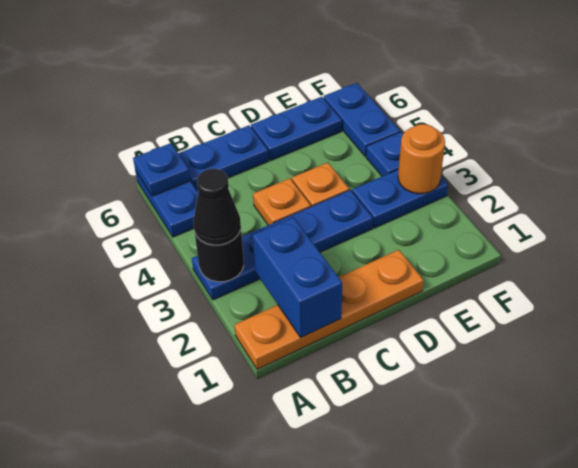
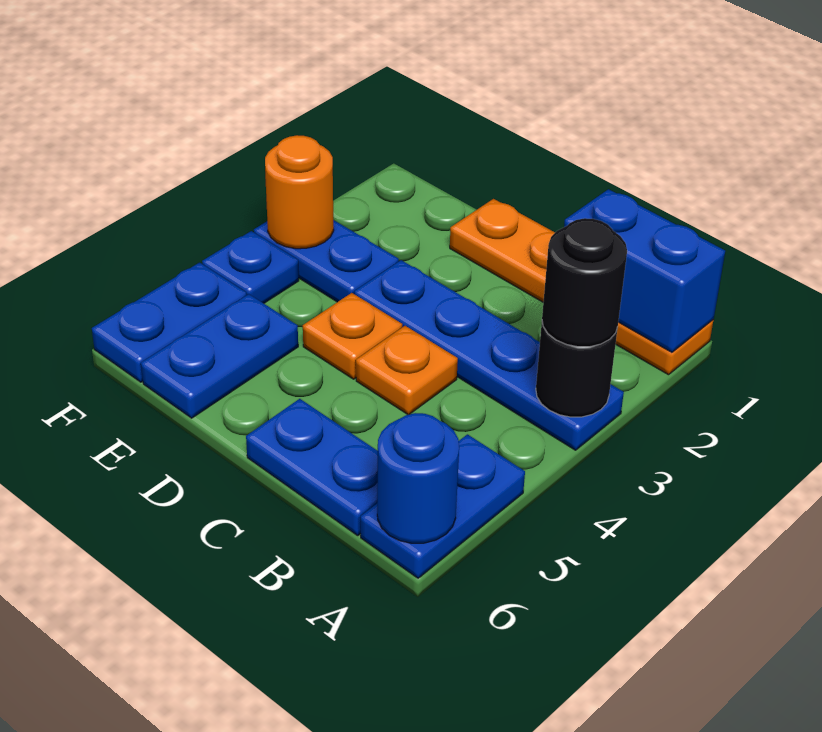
black 1x1 cone [194,169,241,245] -> black 1x1 round brick [542,218,627,347]
blue 1x1 plate [133,143,190,196] -> blue 1x1 round brick [377,413,459,543]
blue 1x2 brick [252,217,342,338] -> blue 1x2 brick turned to [564,189,725,352]
blue 1x2 plate [251,97,342,161] -> blue 1x2 plate turned to [141,294,298,418]

